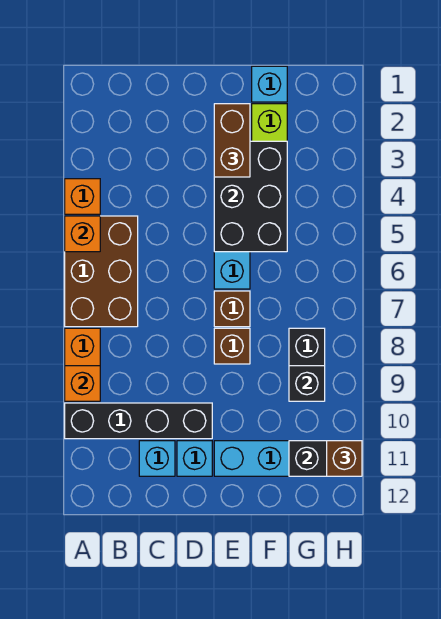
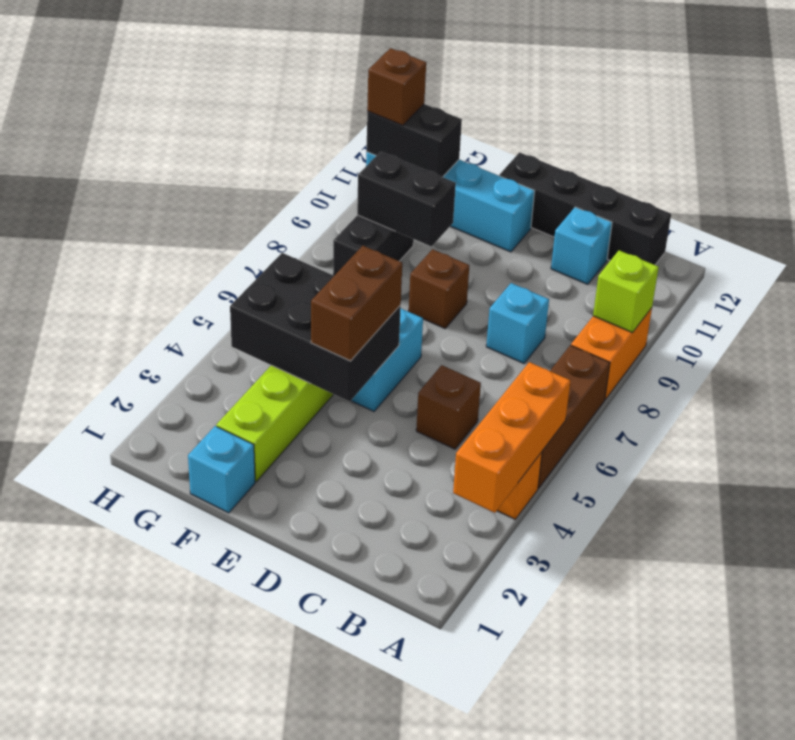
brown 2x3 brick [65,216,138,327] -> brown 1x3 brick [538,345,610,488]
orange 1x1 brick [65,216,100,252] -> orange 1x3 brick [453,362,570,513]
orange 1x1 brick [65,366,100,401] -> lime 1x1 brick [593,250,659,332]
black 1x4 brick [65,403,212,439] -> black 1x4 brick moved to [499,152,671,265]
cyan 1x1 brick [177,441,212,476] -> cyan 1x1 brick moved to [486,283,549,363]
brown 1x2 brick [214,104,250,177] -> brown 1x2 brick moved to [311,246,402,361]
black 2x3 brick [214,141,287,252] -> black 2x3 brick turned to [230,253,401,402]
brown 1x1 brick [214,291,250,327] -> brown 1x1 brick moved to [416,365,481,449]
black 1x1 brick [289,366,325,401] -> black 1x2 brick [357,152,456,247]

